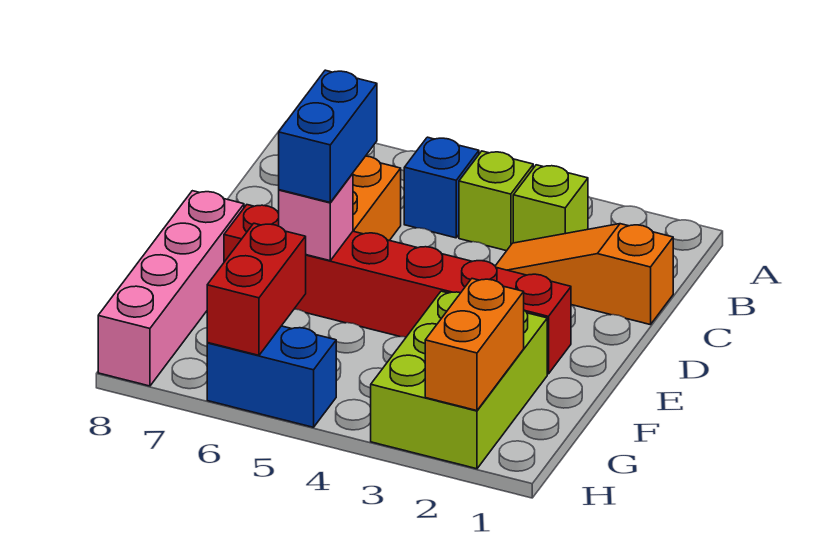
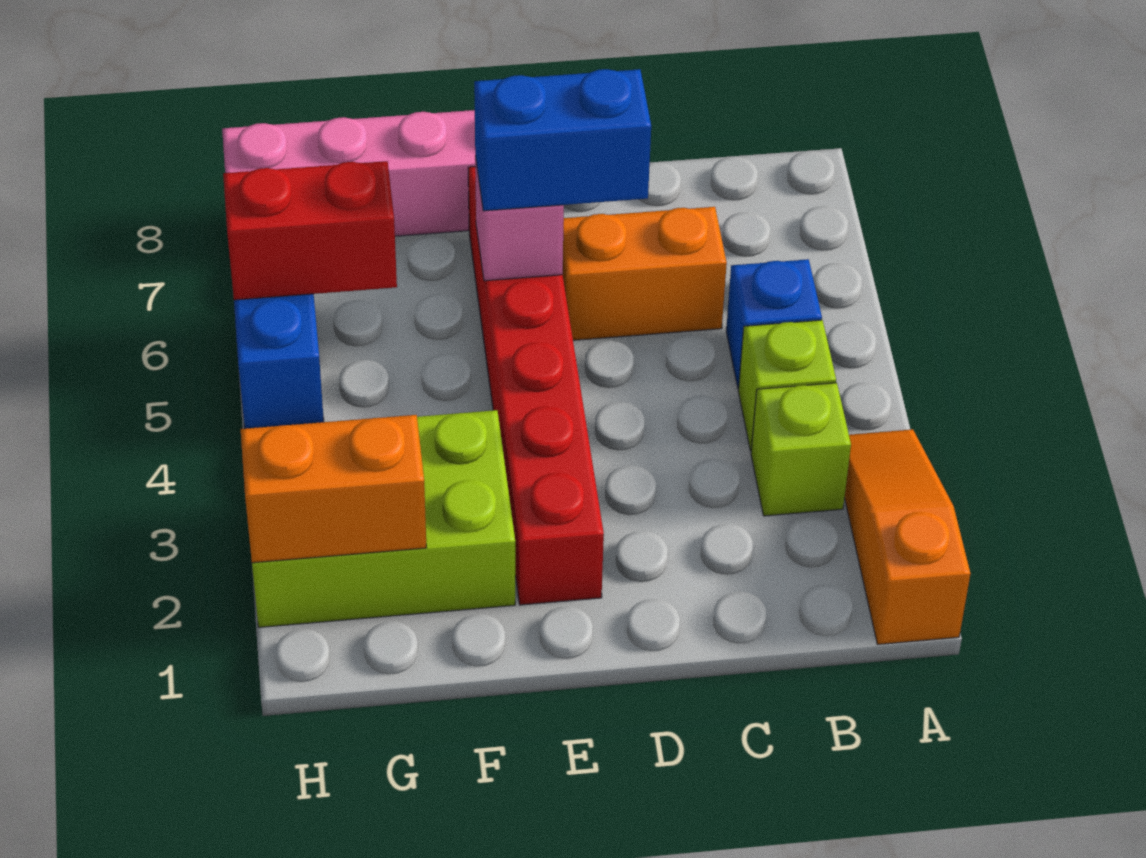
orange 1x3 slope [495,224,673,325] -> orange 1x3 slope moved to [844,429,970,644]

